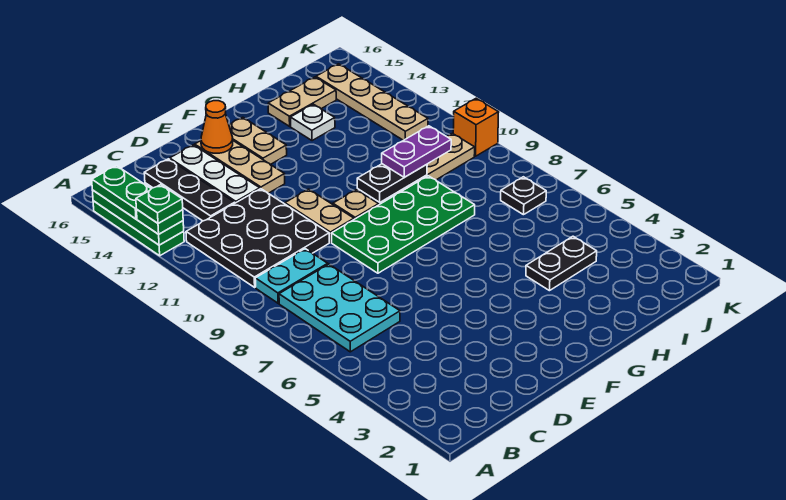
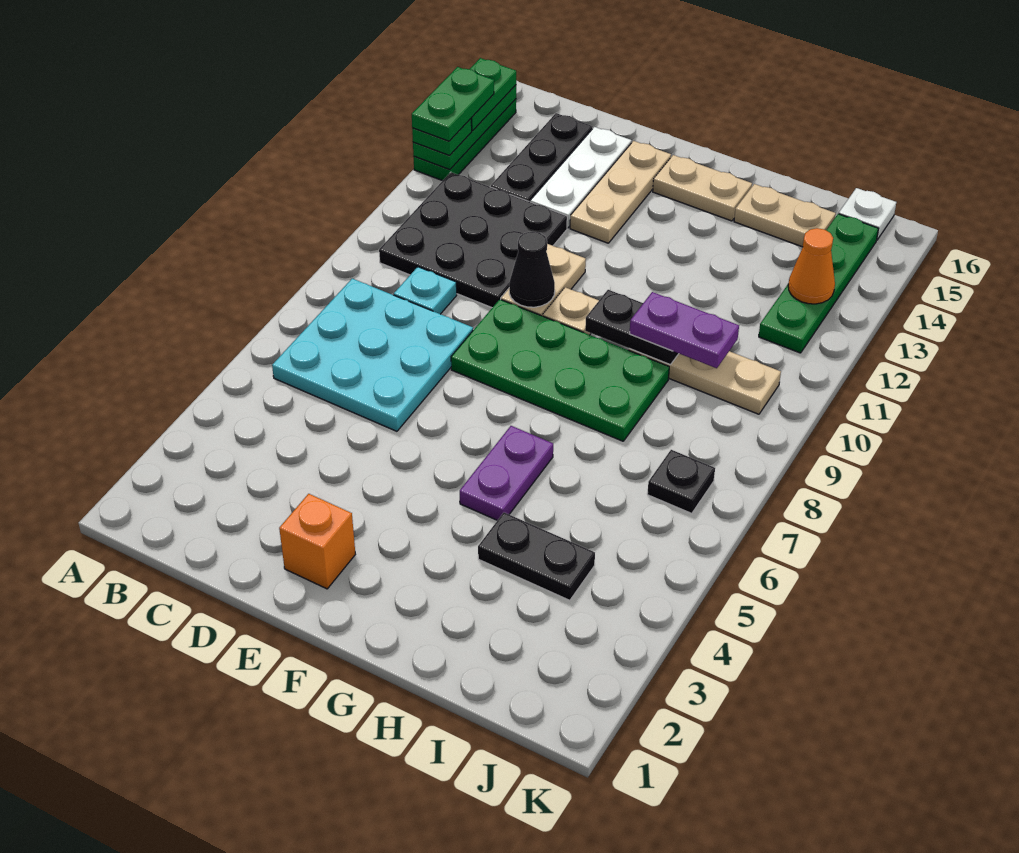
green 1x1 plate [136,185,183,223] -> green 1x2 plate [412,67,494,141]
cyan 2x3 plate [279,264,400,352] -> cyan 3x3 plate [272,279,473,431]
cyan 1x2 plate [255,249,328,303] -> cyan 1x1 plate [394,267,457,314]
none -> black 1x1 cone [509,231,555,307]
orange 1x1 cone [201,101,233,153] -> orange 1x1 cone moved to [788,228,835,304]
tan 1x2 plate [229,117,287,165] -> tan 1x2 plate turned to [653,155,752,221]
none -> purple 1x2 plate [460,426,553,520]
white 1x1 plate [290,104,335,141] -> white 1x1 plate moved to [839,188,896,240]
tan 1x4 plate [316,64,428,140] -> green 1x4 plate [759,214,878,353]
orange 1x1 brick [453,98,499,156] -> orange 1x1 brick moved to [279,494,355,589]

